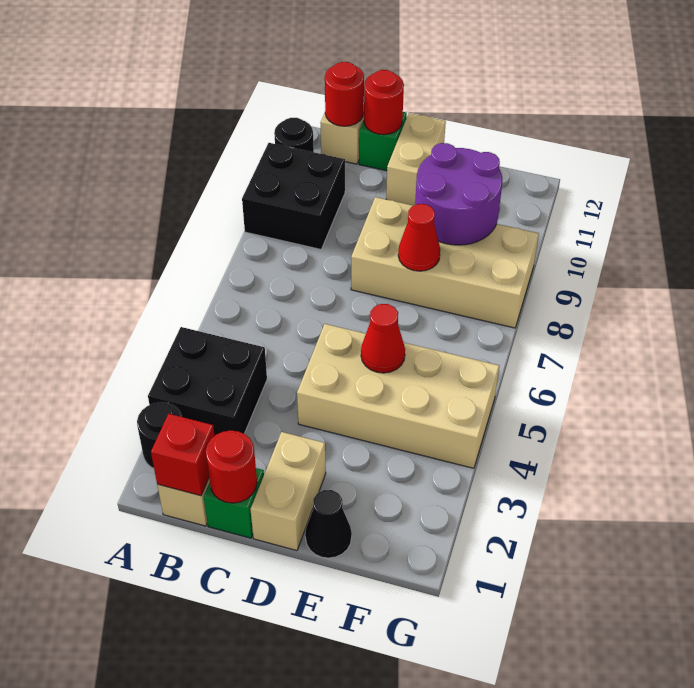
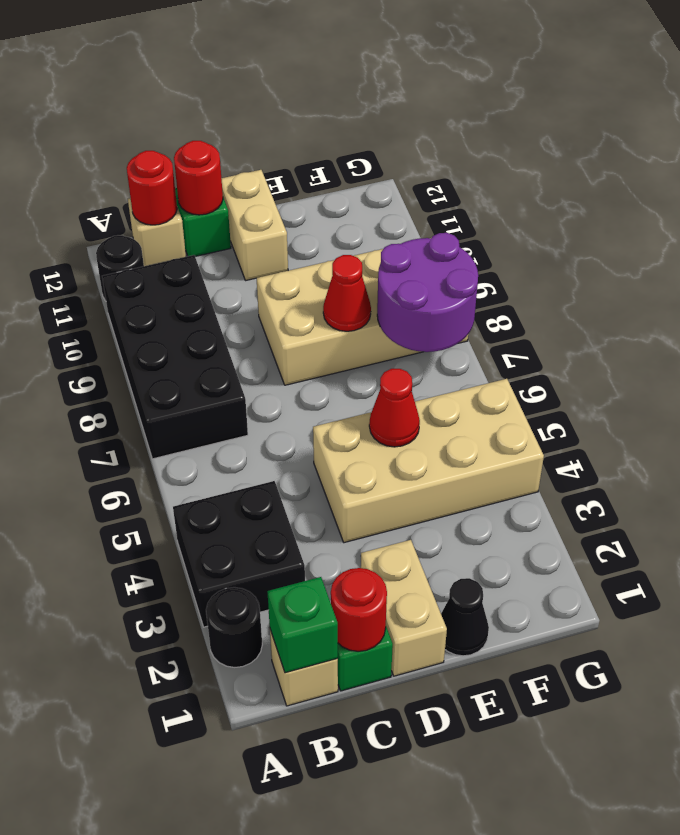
black 2x2 brick [242,143,345,249] -> black 2x4 brick [102,255,248,459]
red 1x1 brick [151,414,215,496] -> green 1x1 brick [267,577,338,673]
purple 2x2 round brick [415,143,502,245] -> purple 2x2 round brick moved to [377,233,478,352]

